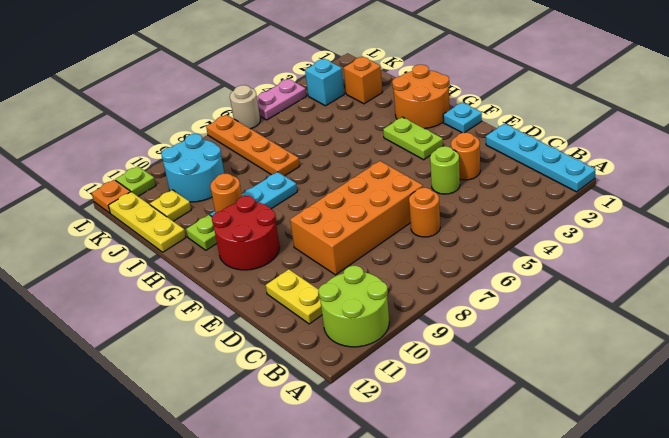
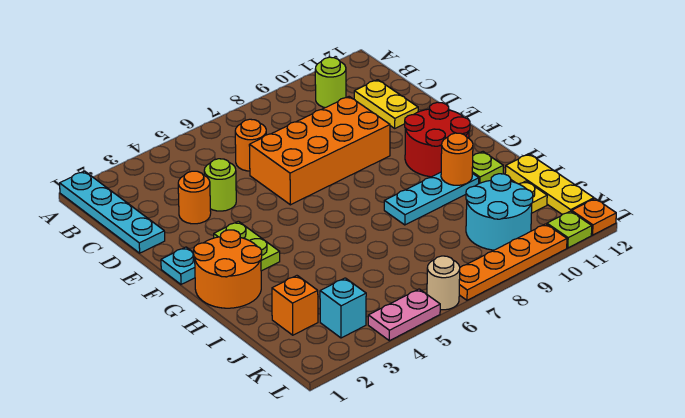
lime 2x2 round brick [319,266,389,347] -> lime 1x1 round brick [315,57,346,108]
orange 1x4 plate [206,115,300,176] -> orange 1x4 plate turned to [459,224,567,300]

